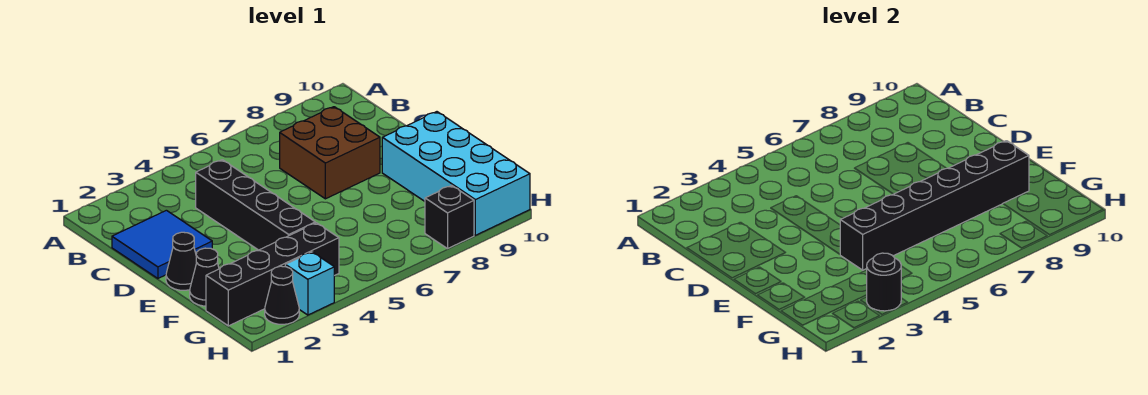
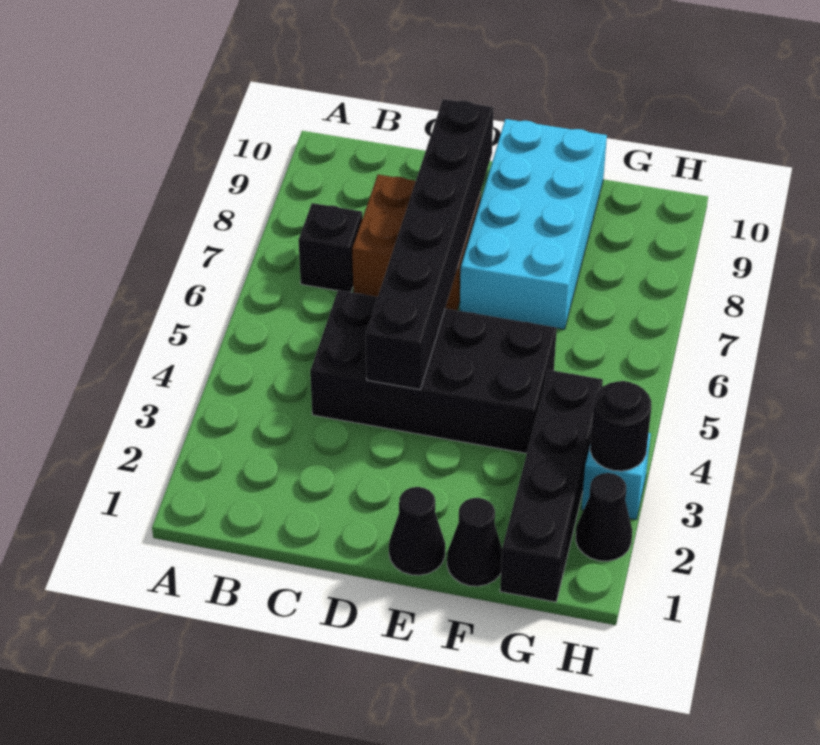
blue 2x2 tile [112,210,212,278] -> none
black 1x4 brick [196,160,315,250] -> black 2x4 brick [310,290,557,453]
cyan 2x4 brick [382,112,530,235] -> cyan 2x4 brick turned to [460,119,607,329]
black 1x6 brick [840,141,1029,270] -> black 1x6 brick moved to [366,99,494,390]
black 1x1 brick [425,185,474,249] -> black 1x1 brick moved to [299,203,362,292]

